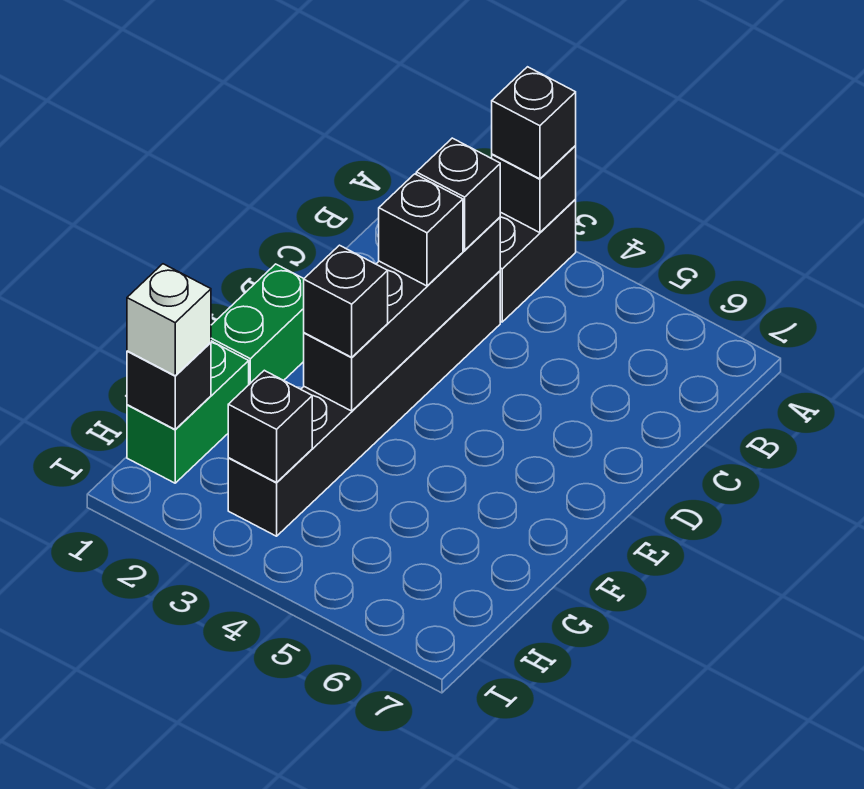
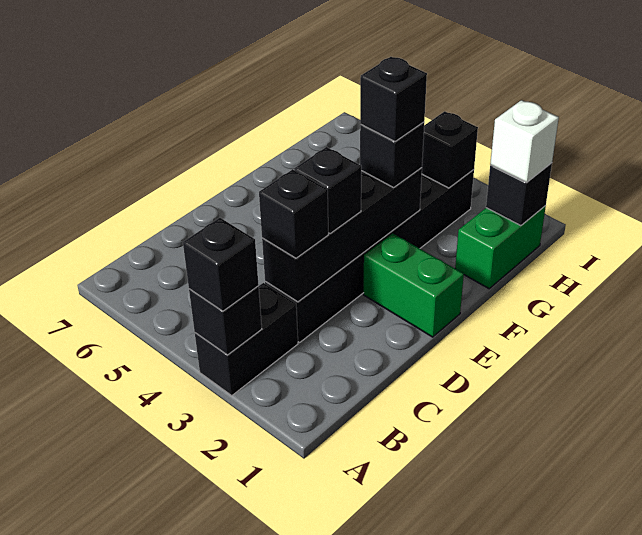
green 1x2 brick [211,264,304,384] -> green 1x2 brick turned to [364,233,464,337]
none -> black 1x1 brick [360,57,427,142]

